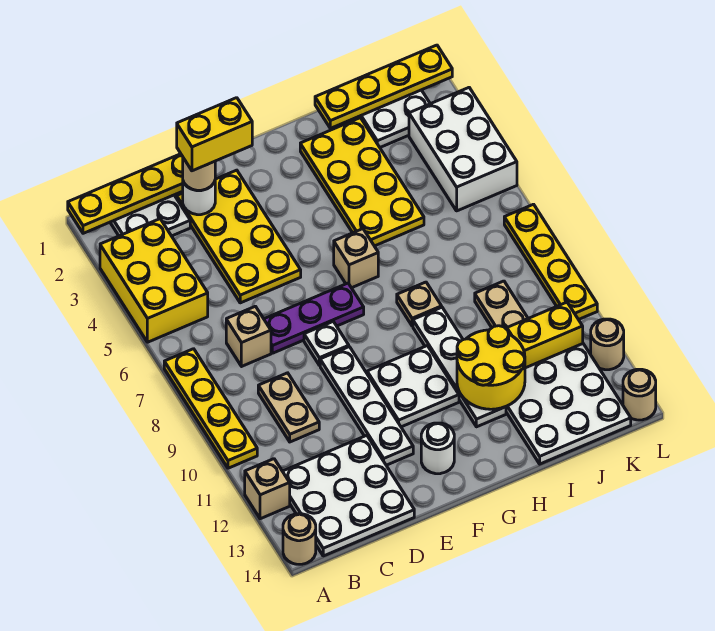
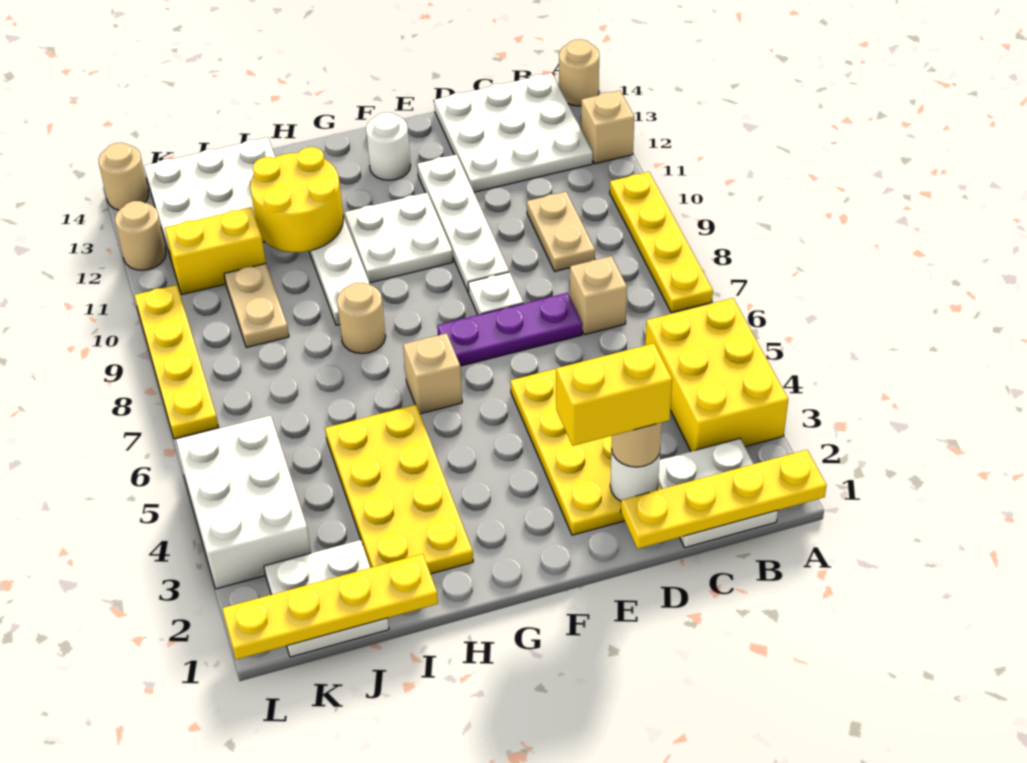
tan 1x1 plate [397,282,442,326] -> tan 1x1 round brick [337,282,386,354]

